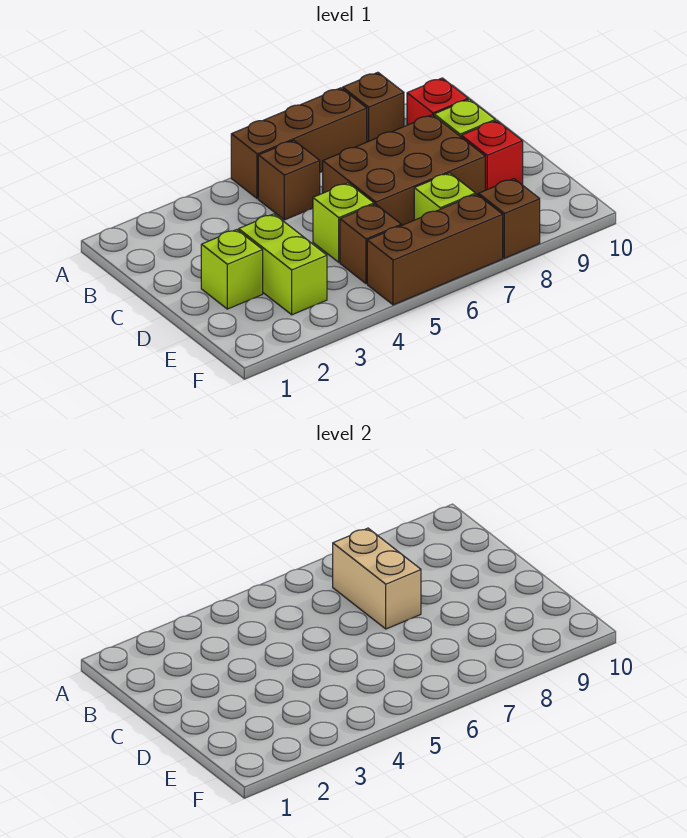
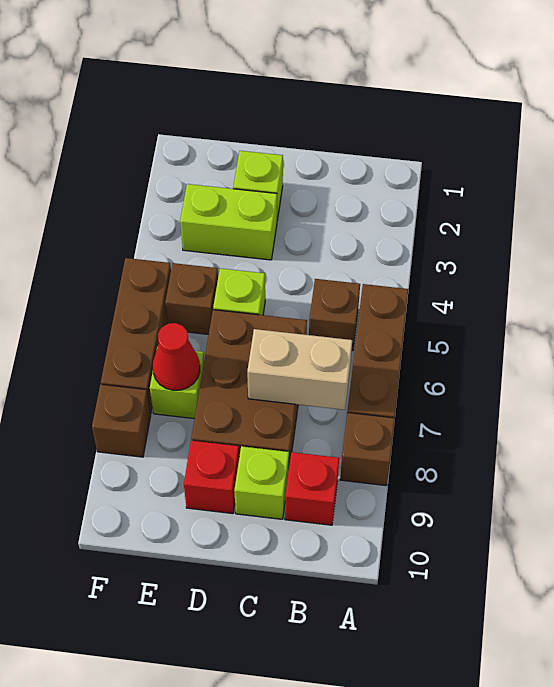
none -> red 1x1 cone [153,323,200,390]

